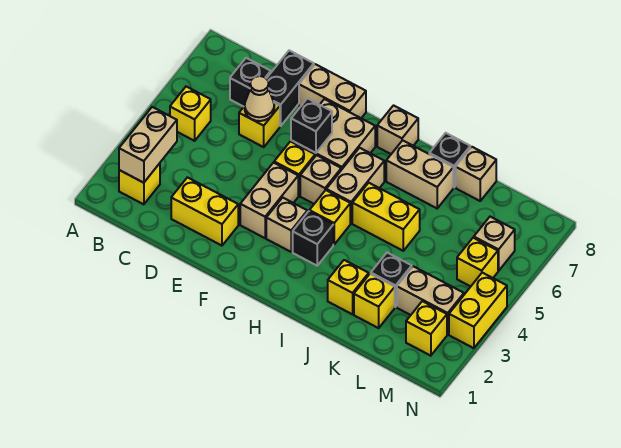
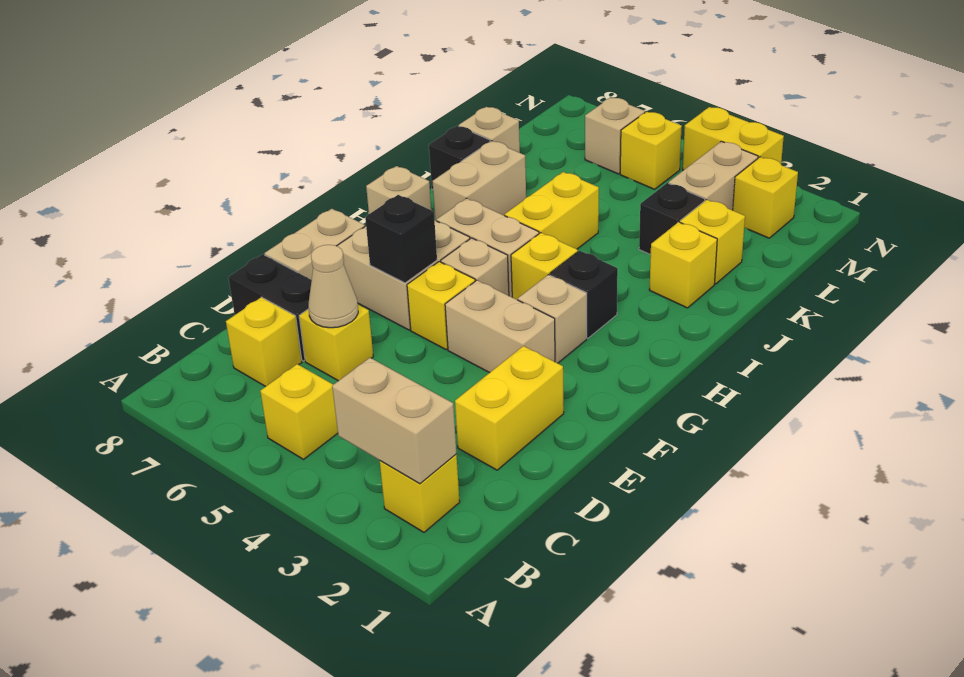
black 1x1 brick [230,58,271,107] -> yellow 1x1 brick [226,297,302,387]

